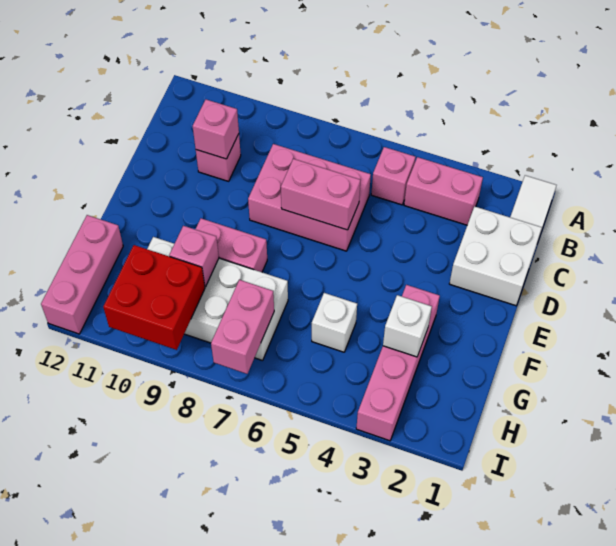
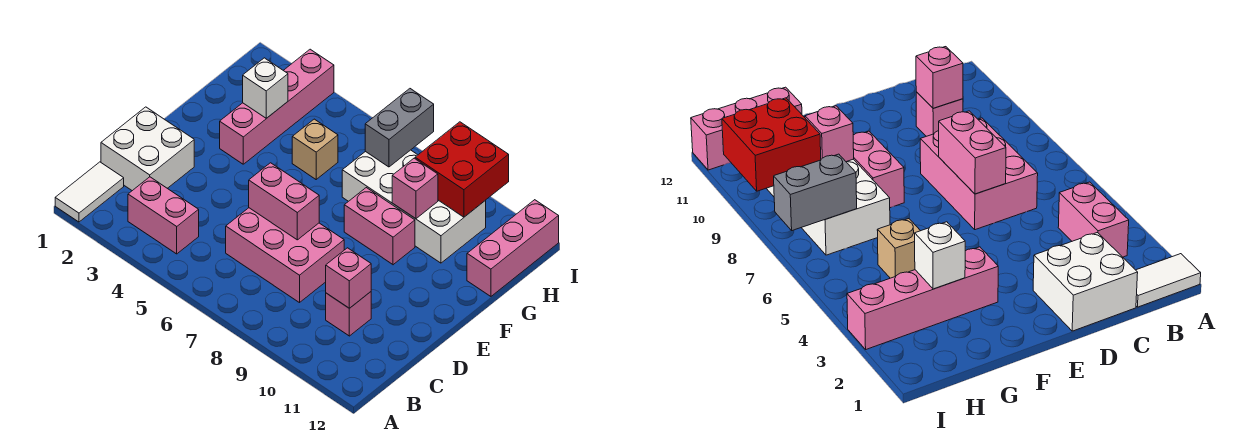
pink 1x1 brick [371,147,415,205] -> none
white 1x1 brick [312,293,357,352] -> tan 1x1 brick [292,119,338,179]
pink 1x2 brick [211,280,274,374] -> grey 1x2 brick [365,89,434,167]

